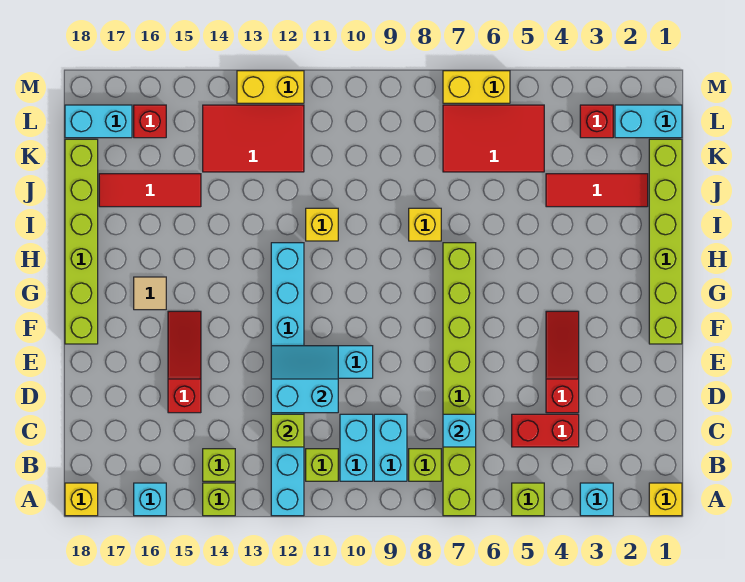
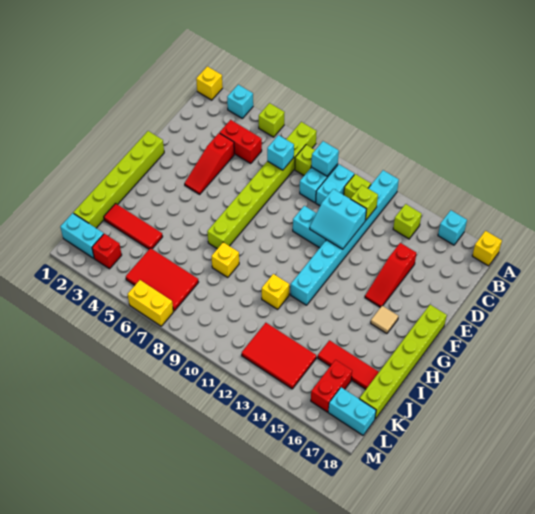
lime 1x1 brick [203,483,235,516] -> none
none -> cyan 1x1 brick [311,141,339,176]
red 1x1 brick [134,105,166,138] -> red 1x2 brick [311,360,352,412]
yellow 1x2 brick [237,71,304,103] -> none

